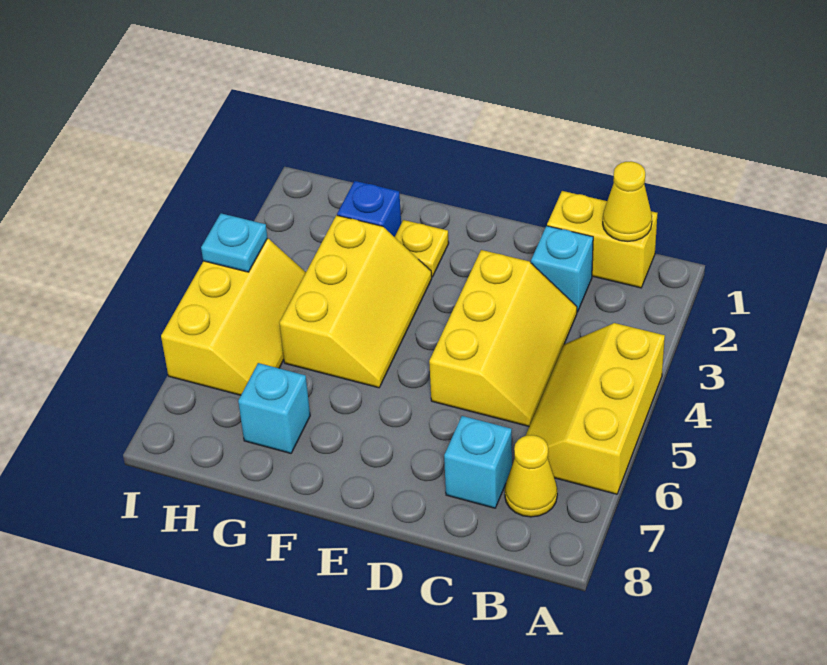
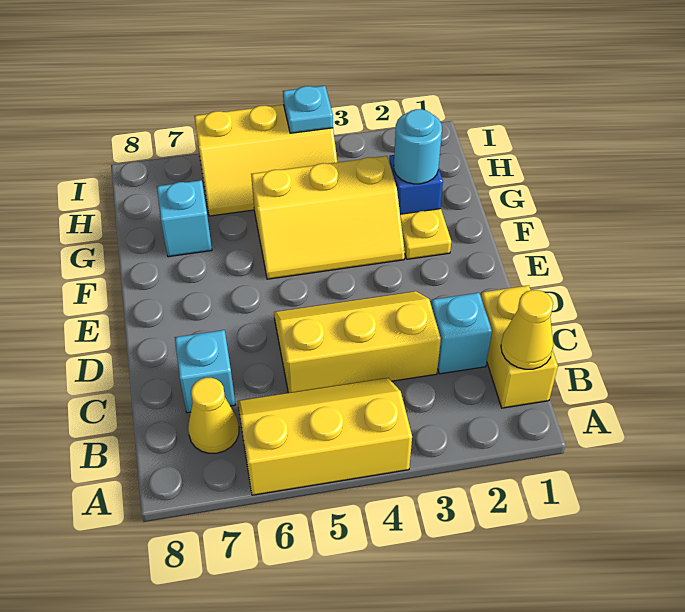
yellow 2x3 slope [429,250,577,426] -> yellow 2x3 slope turned to [274,291,441,393]
none -> cyan 1x1 round brick [394,109,442,184]

